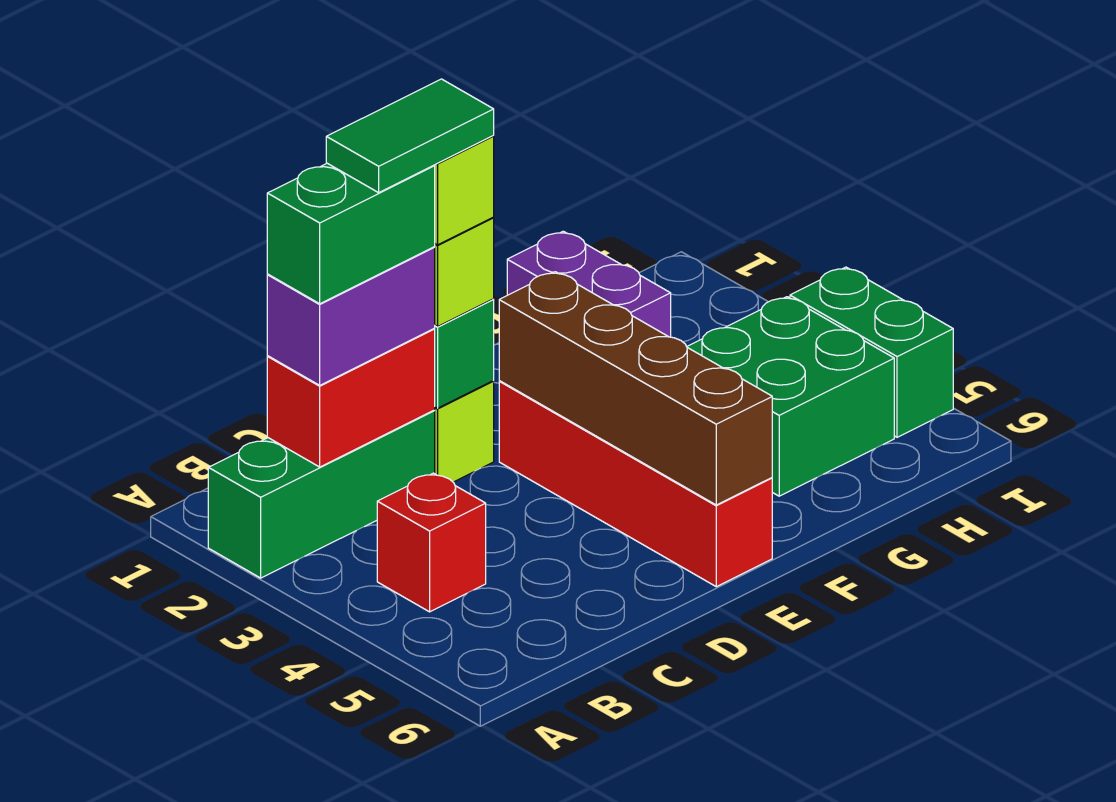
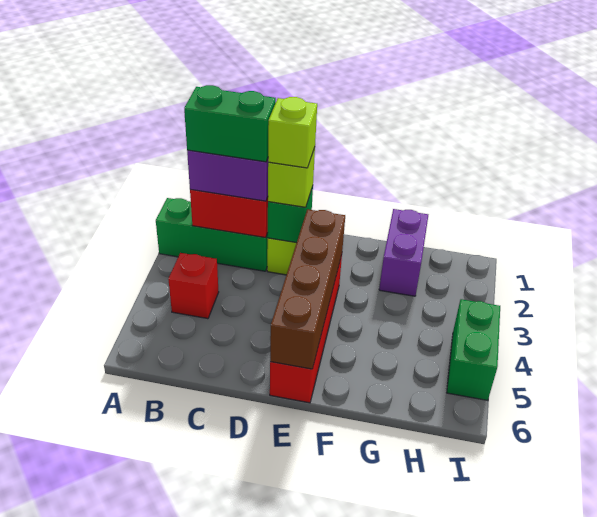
green 1x2 tile [326,79,494,193] -> none
green 2x2 brick [687,297,894,496] -> none

